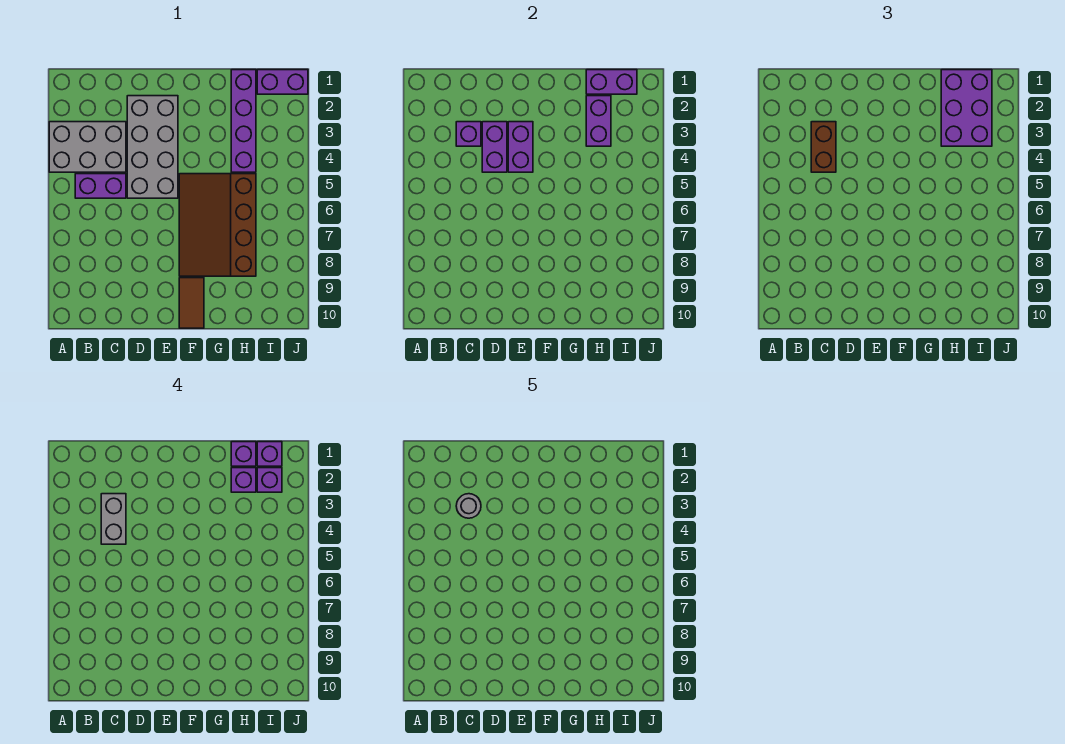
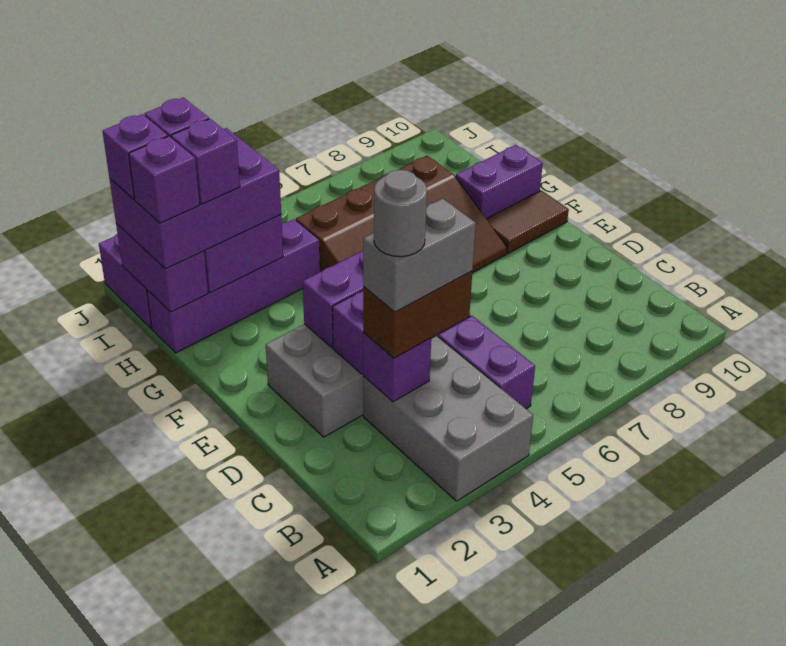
none -> purple 1x2 brick [456,145,543,219]

